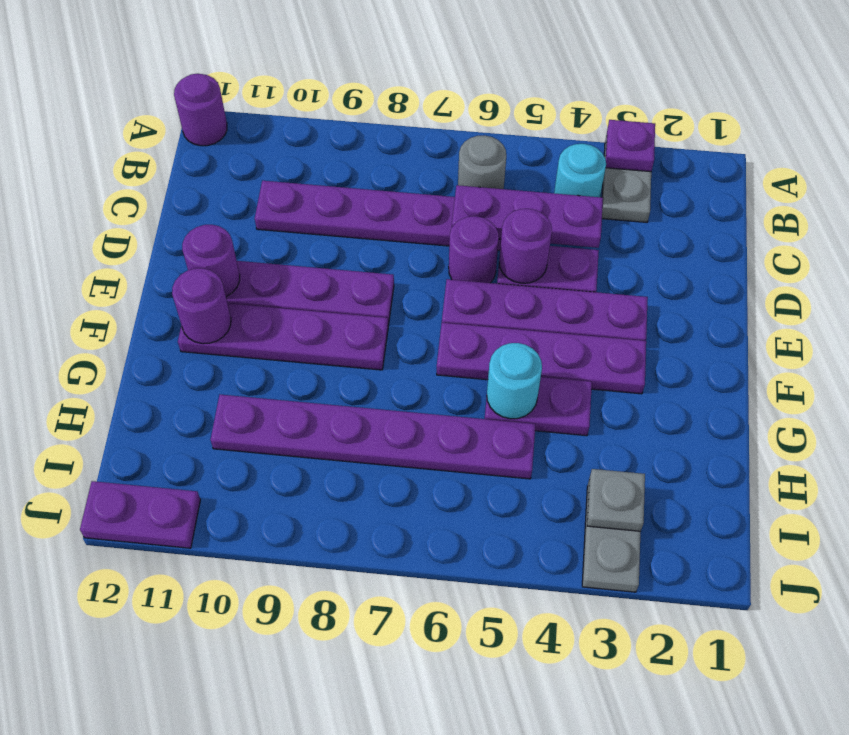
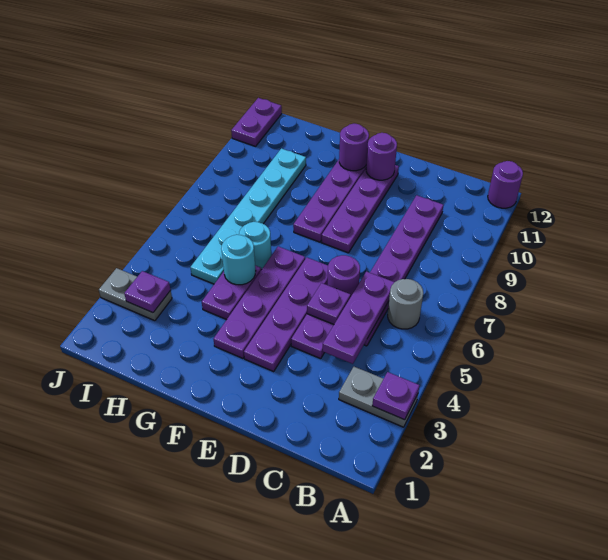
cyan 1x1 round brick [554,144,606,197] -> cyan 1x1 round brick moved to [239,222,271,270]
purple 1x1 round brick [499,209,552,283] -> purple 1x1 plate [307,283,351,324]
purple 1x6 plate [211,395,536,479] -> cyan 1x6 plate [190,148,306,284]
grey 1x1 plate [587,469,645,531] -> purple 1x1 plate [124,271,171,313]

